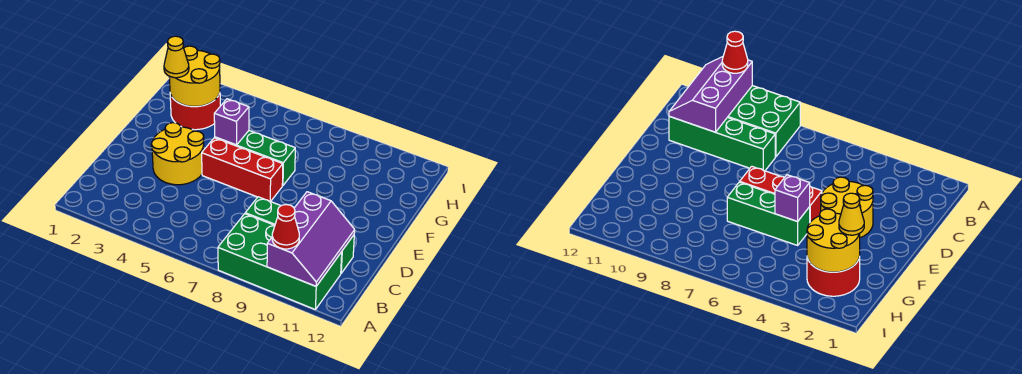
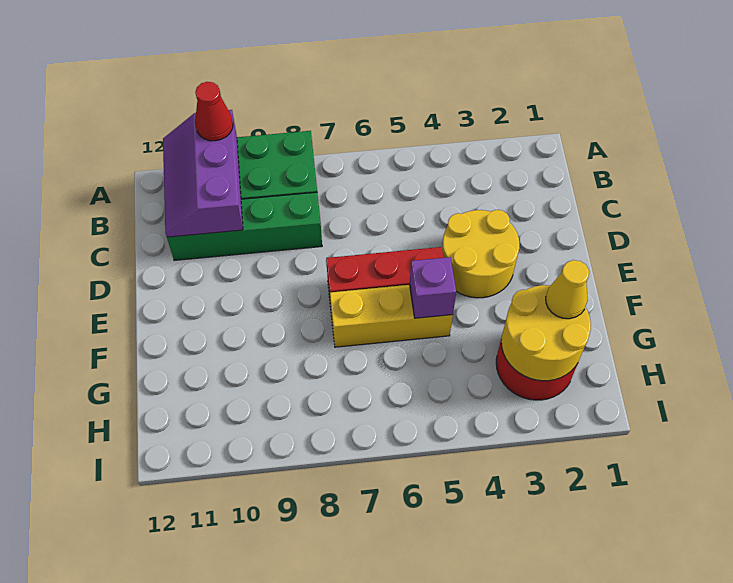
green 1x3 brick [215,131,295,186] -> yellow 1x3 brick [330,285,453,347]

